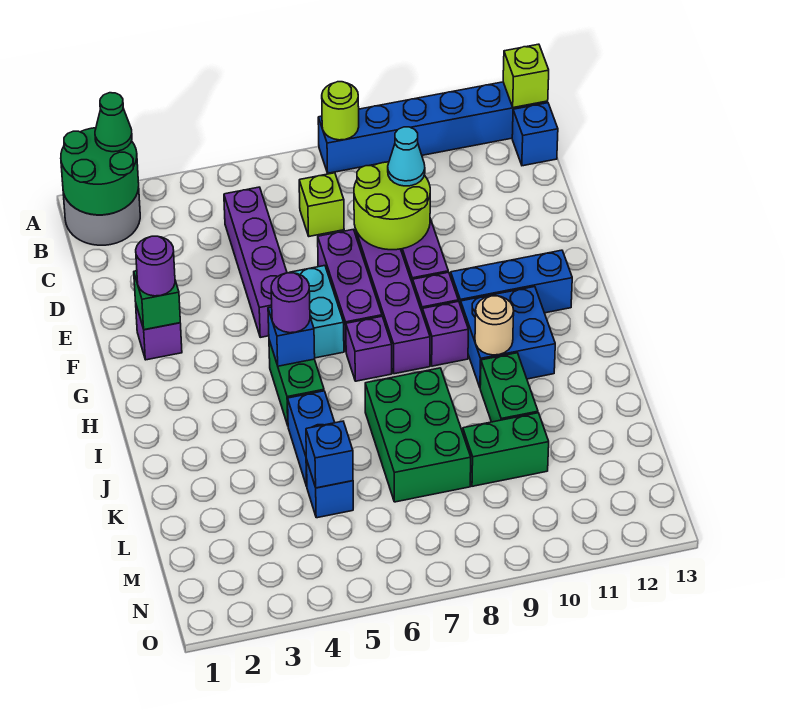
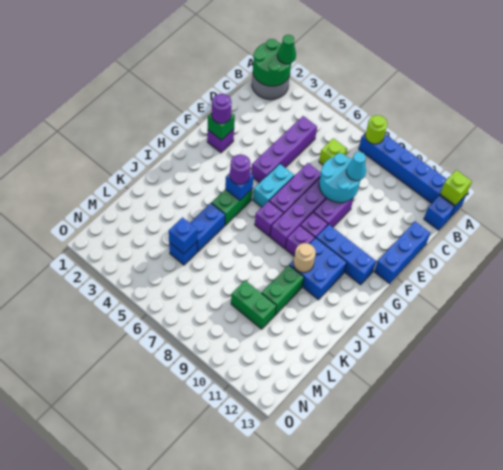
lime 2x2 round brick [354,162,430,250] -> cyan 2x2 round brick [319,153,360,203]
none -> blue 1x3 brick [374,221,430,284]
green 2x3 brick [365,368,471,502] -> none

